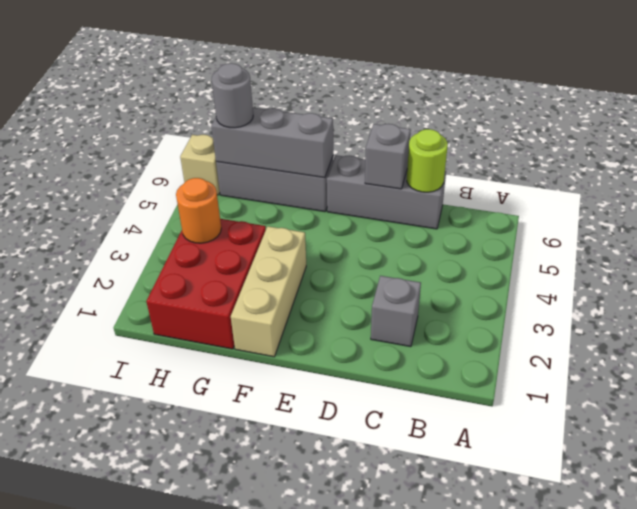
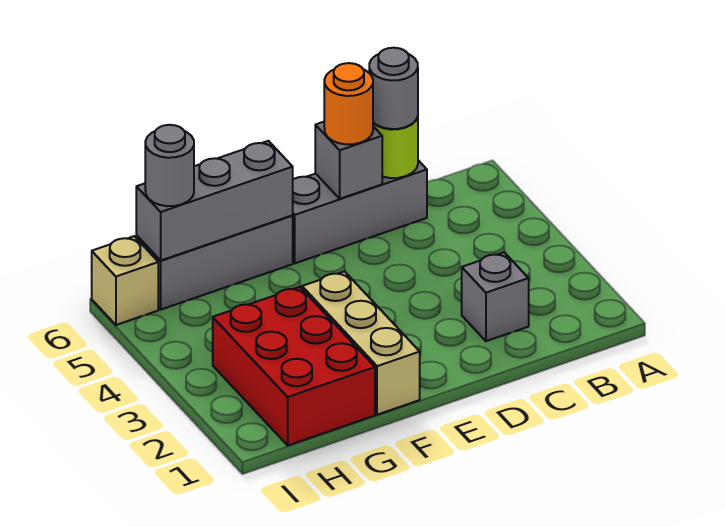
none -> grey 1x1 round brick [369,48,418,129]
orange 1x1 round brick [176,178,221,243] -> orange 1x1 round brick moved to [324,63,373,144]

